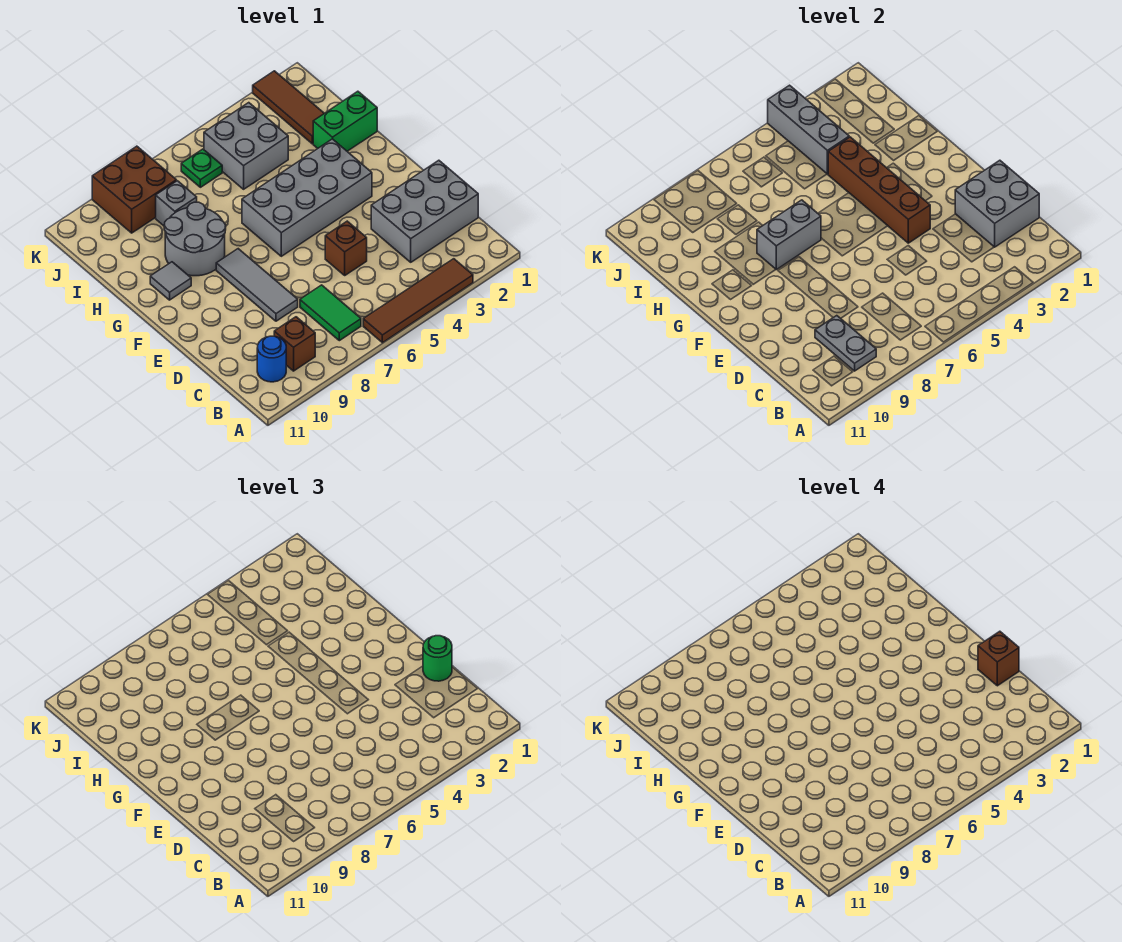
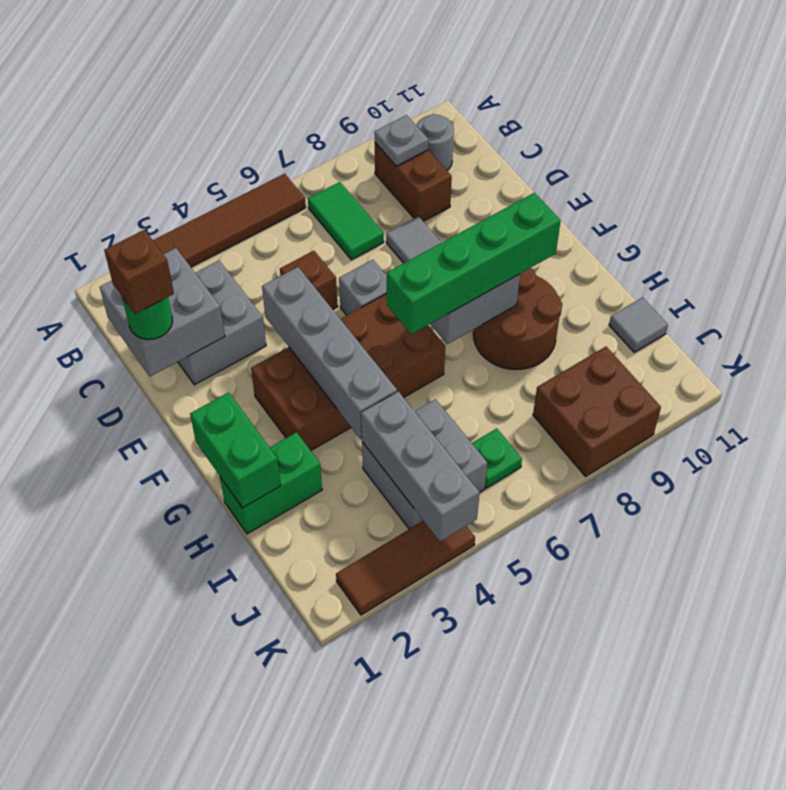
brown 1x1 brick [274,317,315,371] -> brown 1x2 brick [375,143,452,221]
grey 1x2 plate [815,316,876,371] -> grey 1x1 plate [374,115,429,166]
blue 1x1 round brick [257,336,286,382] -> grey 1x1 round brick [416,114,454,170]
grey 2x3 brick [371,160,478,262] -> grey 2x2 brick [178,261,266,385]
brown 1x4 brick [828,137,930,243] -> grey 1x4 brick [262,267,397,439]
grey 2x4 brick [242,139,372,256] -> brown 2x4 brick [251,294,445,451]
none -> green 1x2 brick [190,392,281,508]
none -> green 1x4 brick [387,193,561,334]
grey 2x2 round brick [164,202,226,276] -> brown 2x2 round brick [473,268,562,370]
grey 1x1 tile [150,262,191,300] -> grey 1x1 tile moved to [609,298,668,352]
brown 1x3 tile [253,71,324,144] -> brown 1x3 tile turned to [336,521,475,615]
grey 1x1 brick [156,181,197,226] -> grey 1x1 brick moved to [339,260,387,315]

